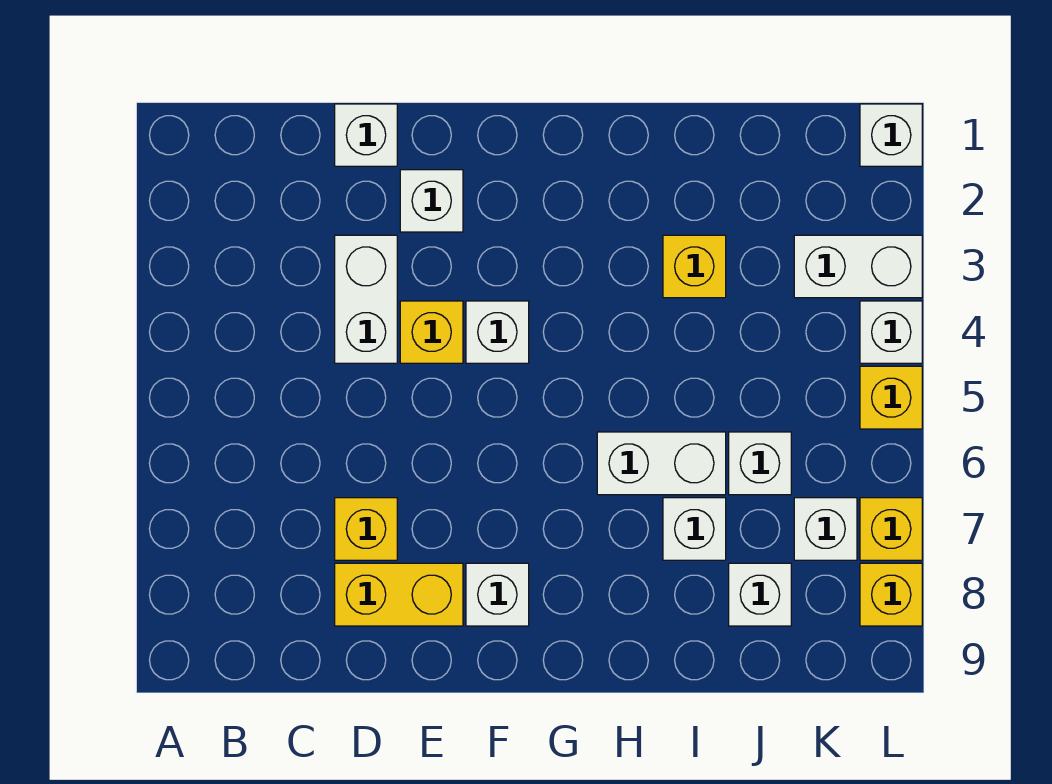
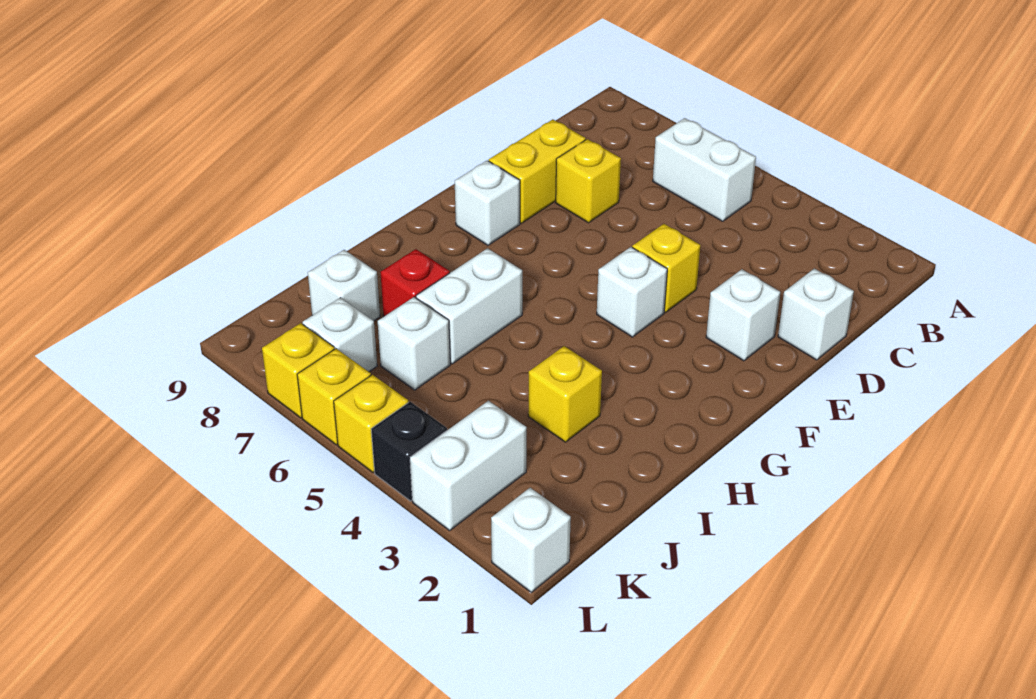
white 1x2 brick [335,235,397,363] -> white 1x2 brick moved to [653,118,756,221]
white 1x1 brick [663,498,726,560] -> red 1x1 brick [380,249,450,316]
white 1x1 brick [860,301,922,363] -> black 1x1 brick [371,402,447,501]
yellow 1x1 brick [860,563,922,626] -> yellow 1x1 brick moved to [297,349,371,445]

